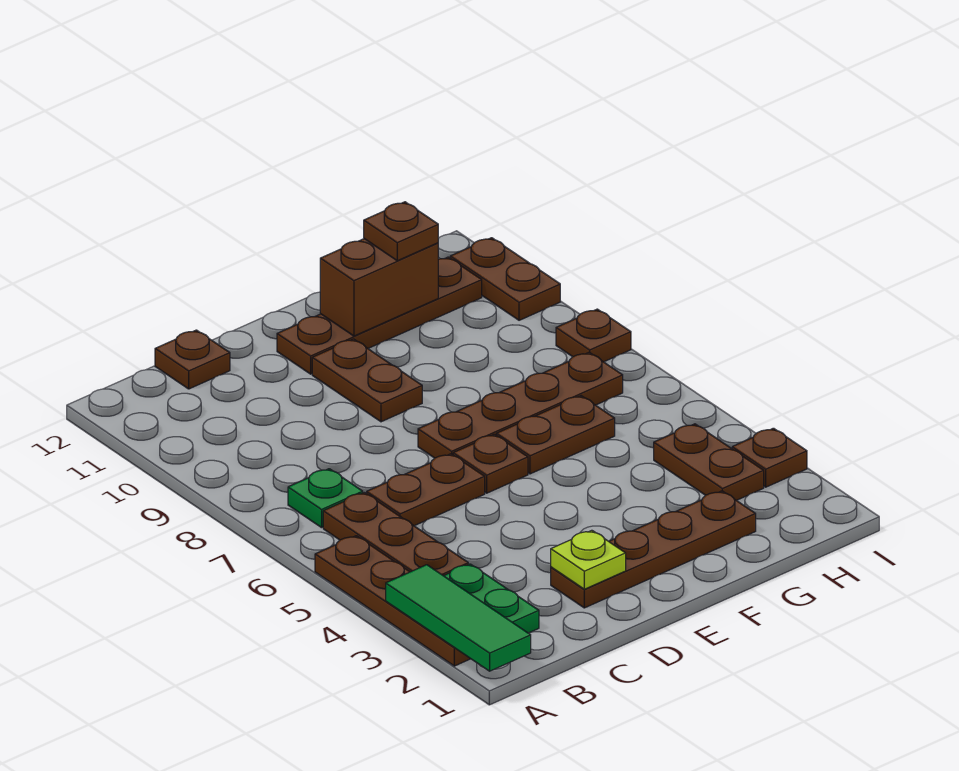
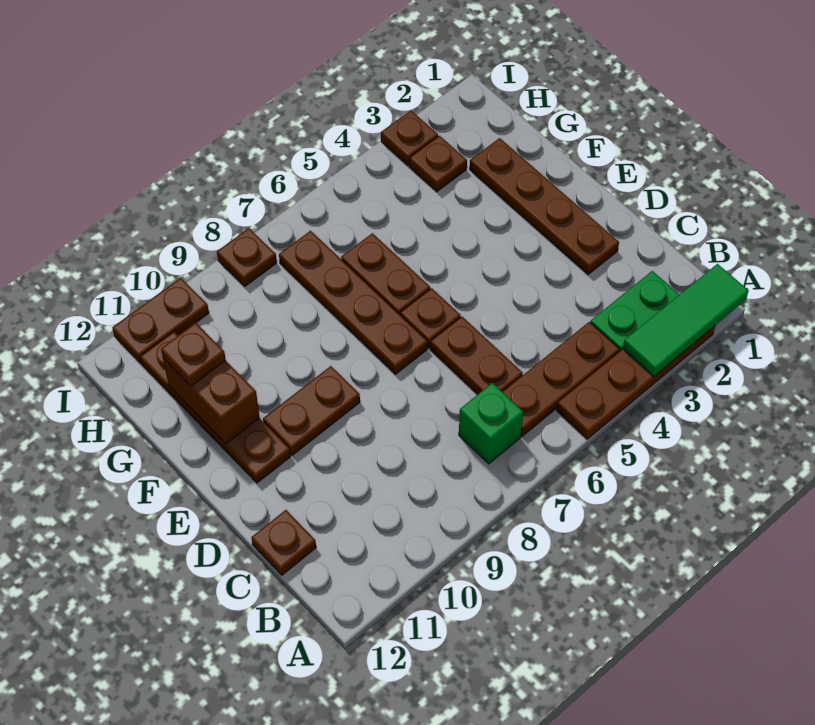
green 1x1 plate [288,469,363,528] -> green 1x1 brick [459,383,523,464]
lime 1x1 plate [551,530,626,589] -> none
brown 1x2 plate [654,424,764,501] -> brown 1x1 plate [410,136,467,192]

